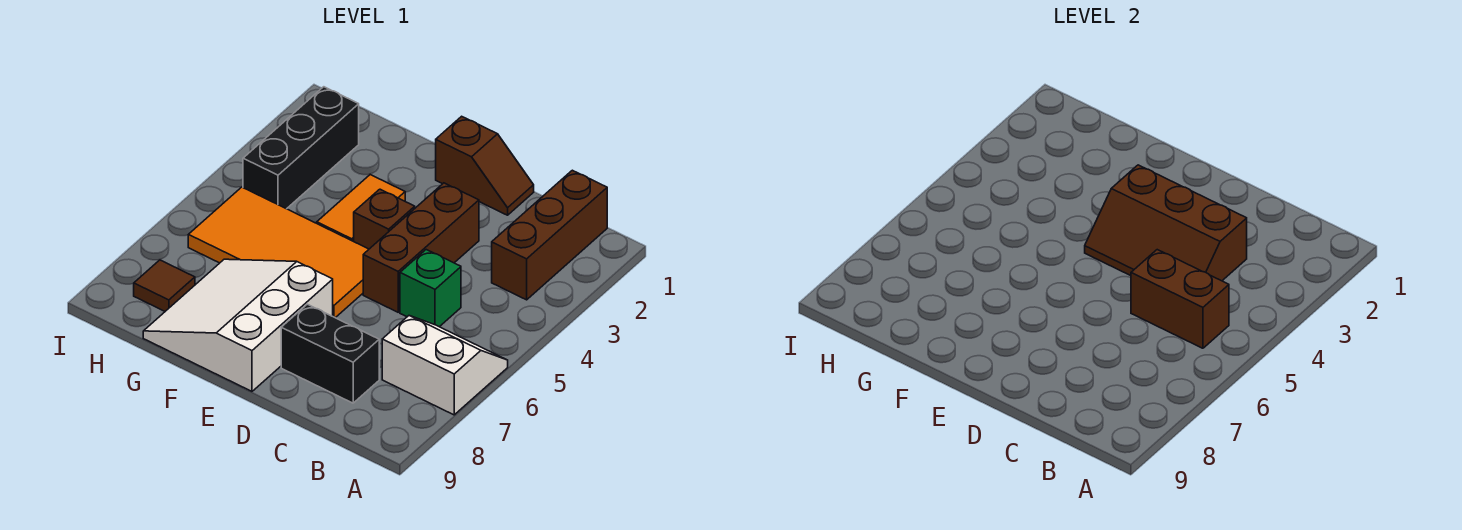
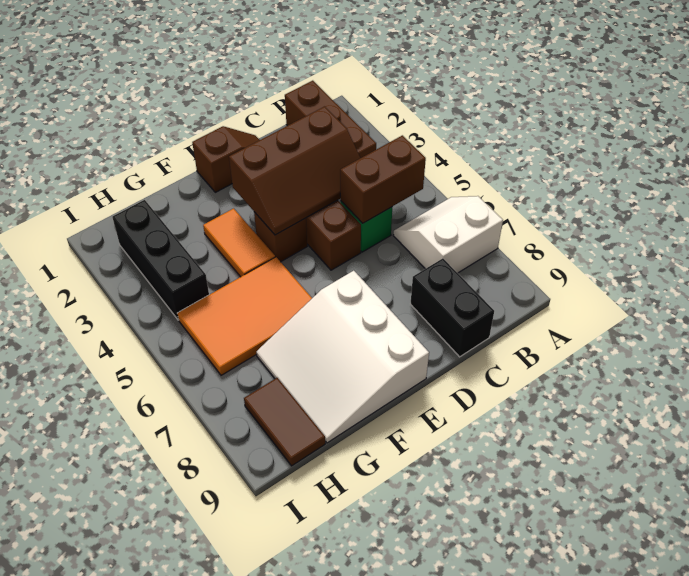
black 1x2 brick [281,304,379,403] -> black 1x2 brick turned to [410,258,494,357]
orange 2x4 tile [188,187,369,318] -> orange 2x3 tile [177,257,312,375]
brown 1x1 tile [134,260,195,311] -> brown 1x2 tile [244,378,325,466]

